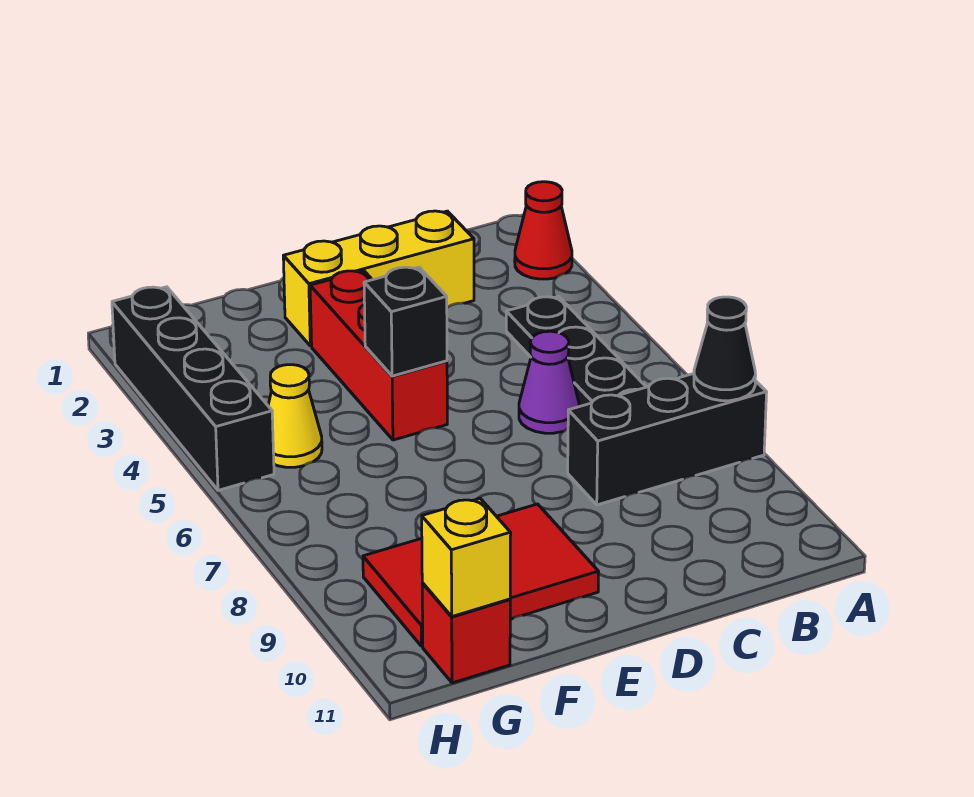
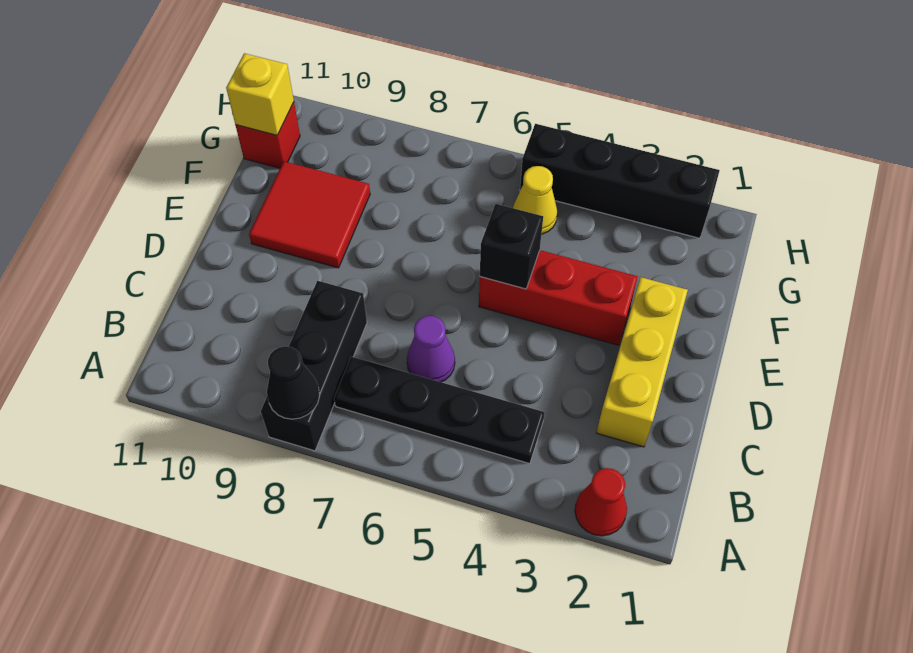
red 2x3 tile [363,504,599,646] -> red 2x2 tile [249,161,370,268]

